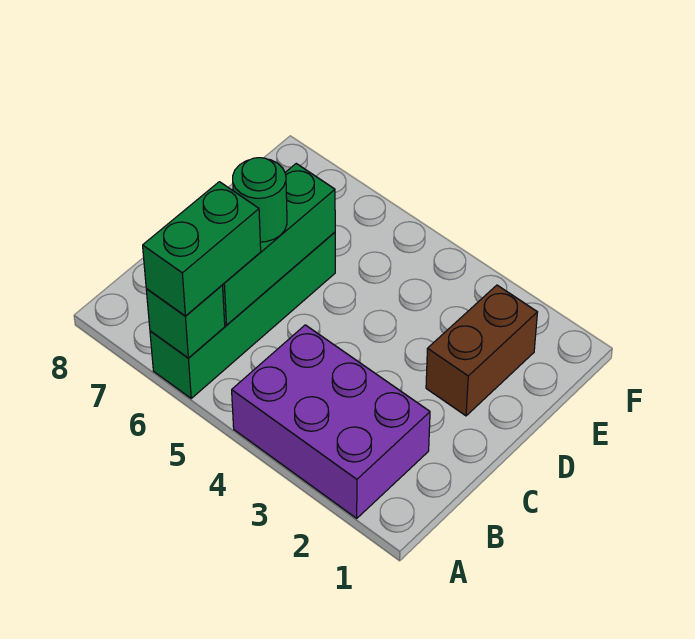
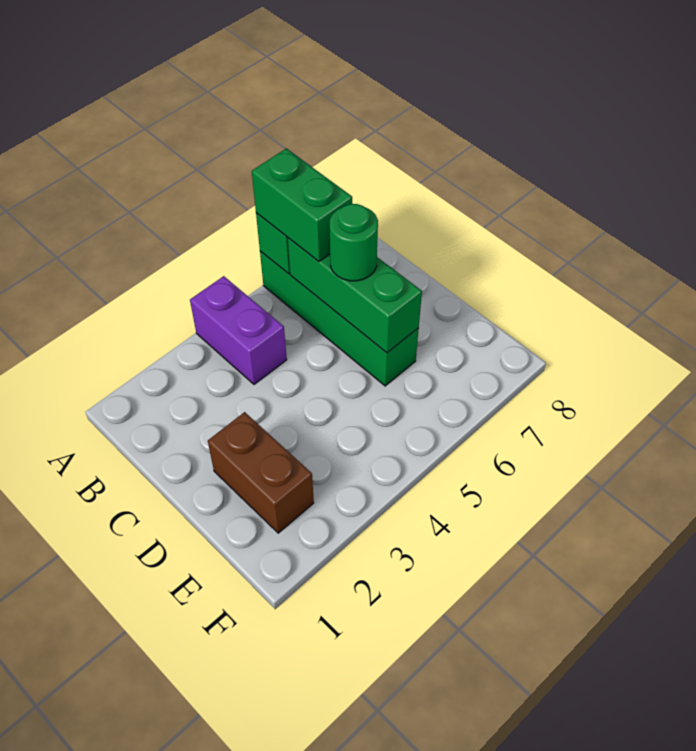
purple 2x3 brick [232,325,430,518] -> purple 1x2 brick [190,276,287,384]

